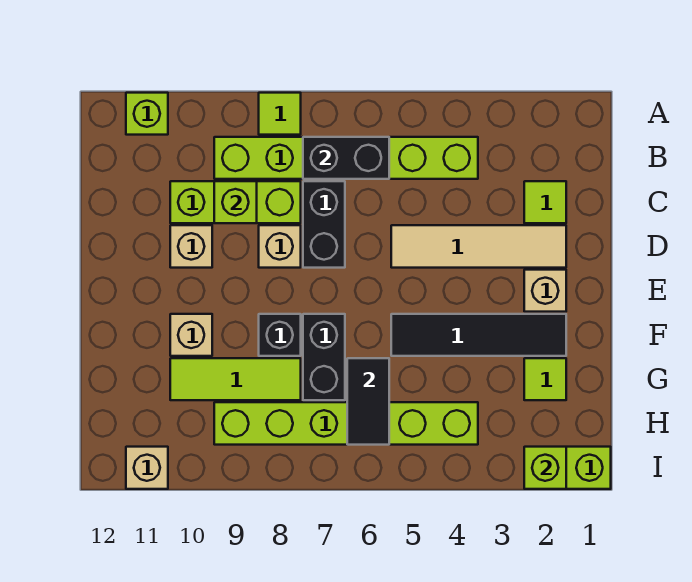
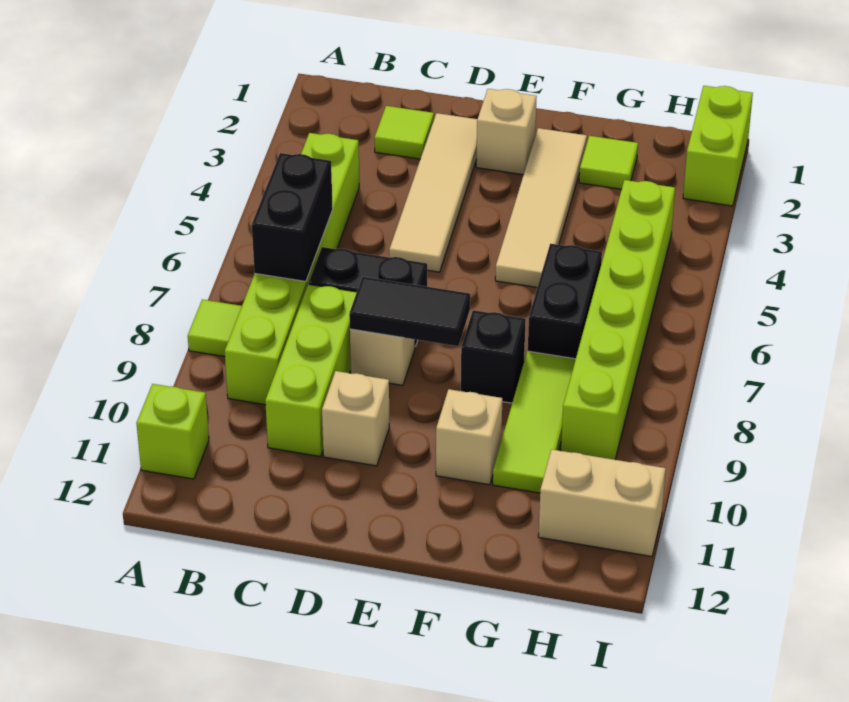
lime 1x1 brick [214,181,257,223] -> none
black 1x4 tile [391,314,566,356] -> tan 1x4 tile [495,128,587,287]
black 1x2 brick [303,314,345,400] -> black 1x2 brick turned to [528,244,602,359]
black 1x2 tile [347,358,389,445] -> black 1x2 tile moved to [349,277,470,346]
lime 1x1 brick [524,447,566,489] -> none
tan 1x1 brick [126,447,168,489] -> tan 1x2 brick [538,449,666,556]

